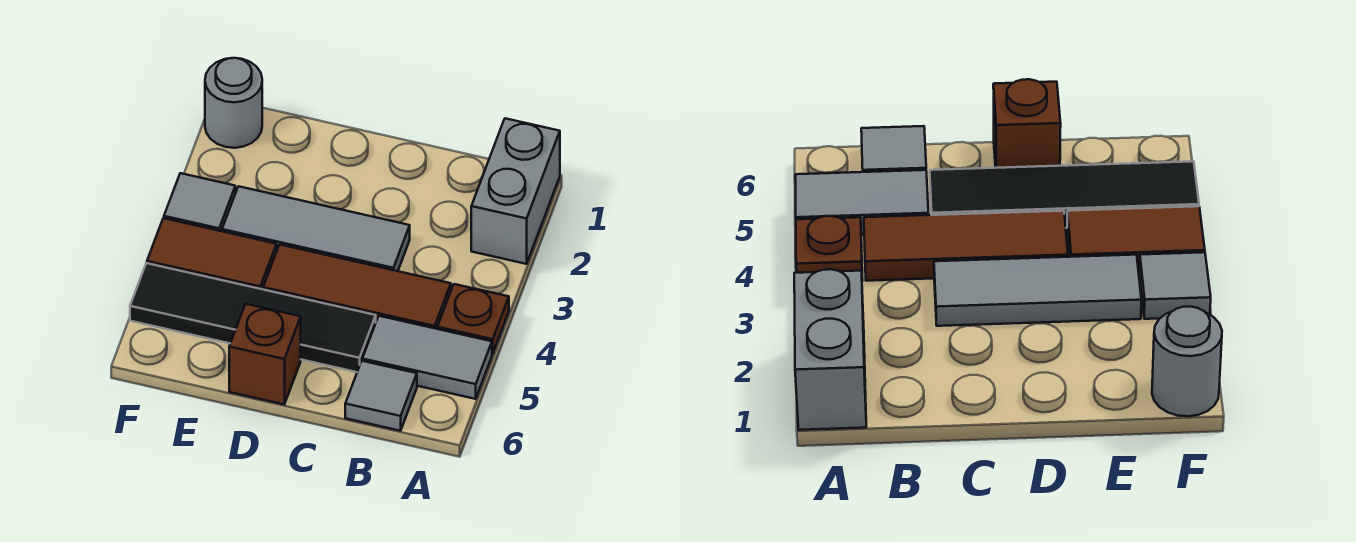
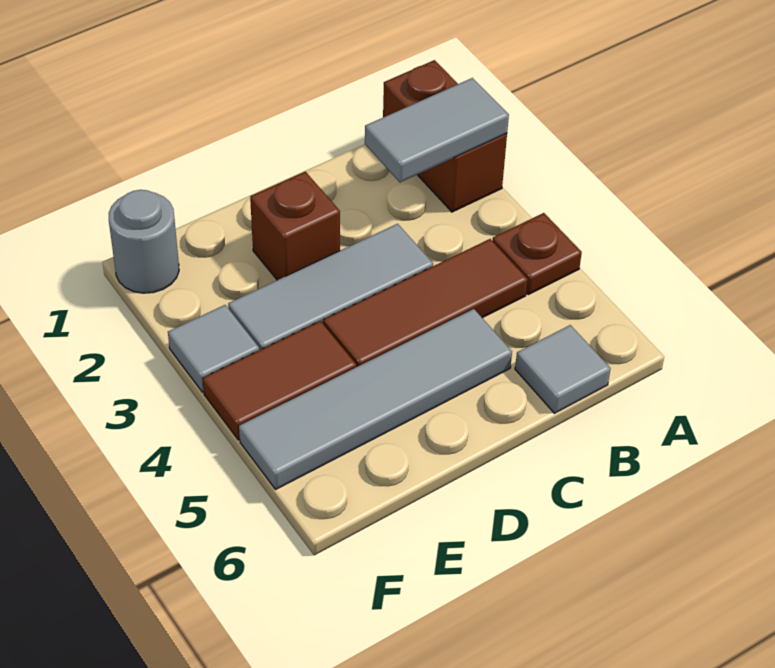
grey 1x2 brick [471,118,560,264] -> brown 1x2 brick [383,60,507,212]
grey 1x2 tile [362,316,492,399] -> grey 1x2 tile moved to [365,78,509,182]
black 1x4 tile [130,263,376,372] -> grey 1x4 tile [239,309,512,489]
brown 1x1 brick [229,304,301,404] -> brown 1x1 brick moved to [250,172,340,280]

